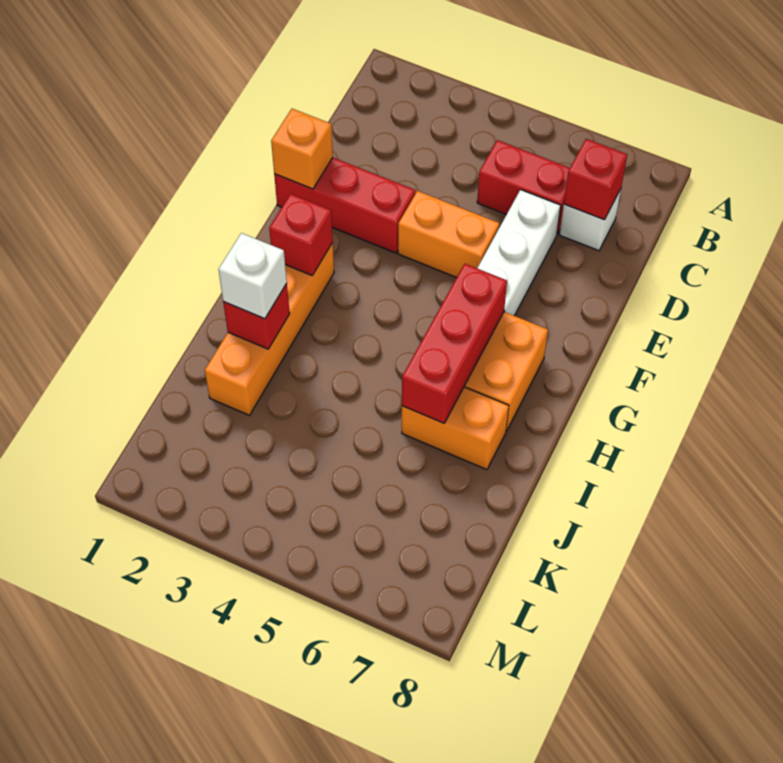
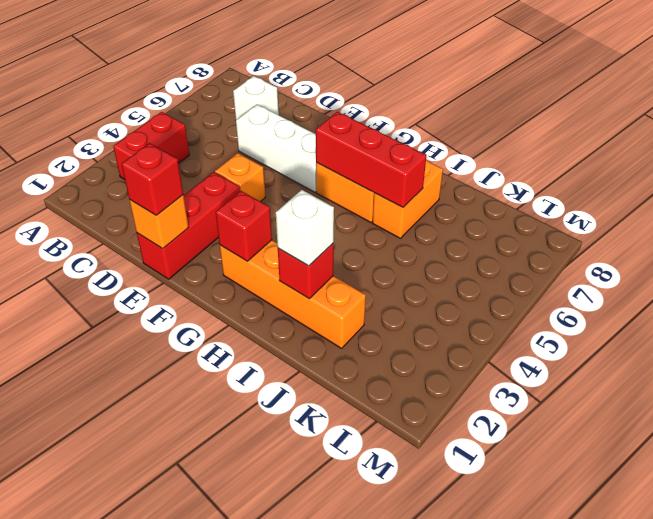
red 1x2 brick [477,140,570,234] -> red 1x2 brick moved to [113,112,189,179]
red 1x1 brick [564,139,627,220] -> red 1x1 brick moved to [122,143,183,216]
orange 1x2 brick [398,191,499,278] -> orange 1x1 brick [215,153,265,202]

